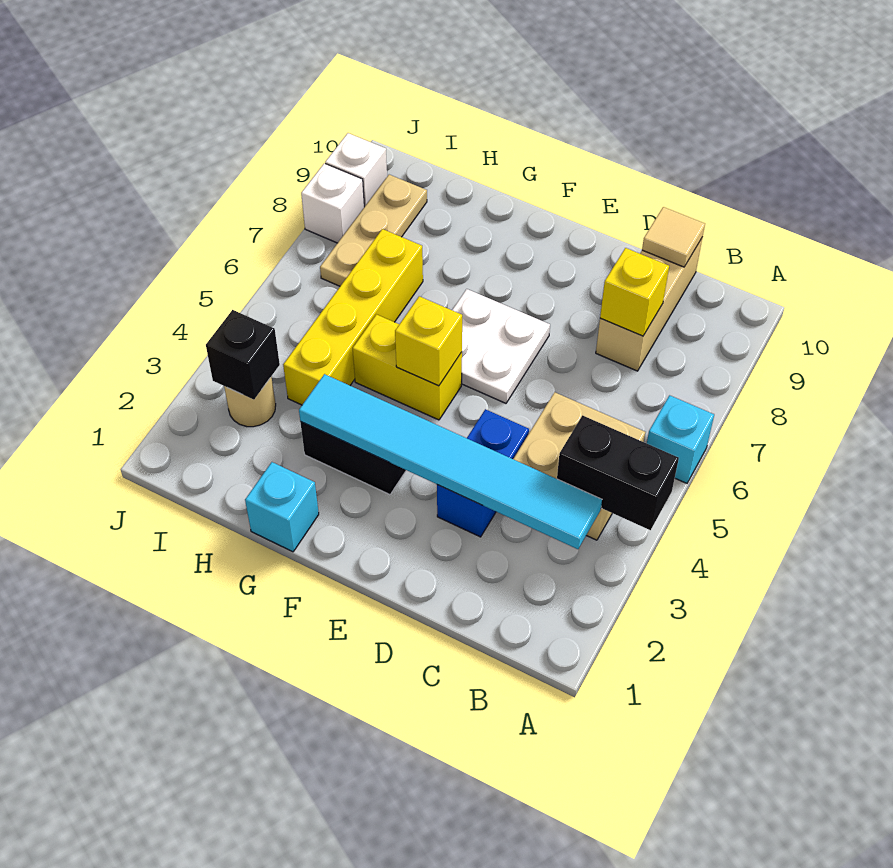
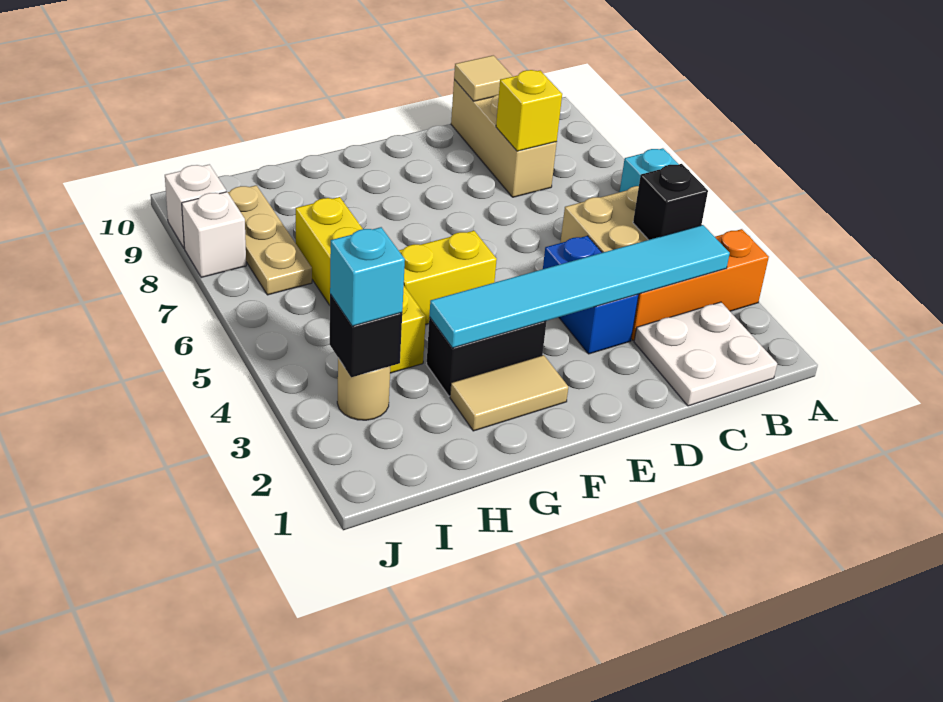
none -> orange 1x3 brick [631,229,769,341]
black 1x2 brick [557,415,679,530] -> black 1x1 brick [633,164,708,240]
white 2x2 plate [452,289,550,403] -> white 2x2 plate moved to [634,302,777,406]
none -> tan 1x2 tile [450,355,568,431]
yellow 1x1 brick [395,296,462,386] -> none
cyan 1x1 brick [245,462,319,552] -> cyan 1x1 brick moved to [330,227,405,326]

